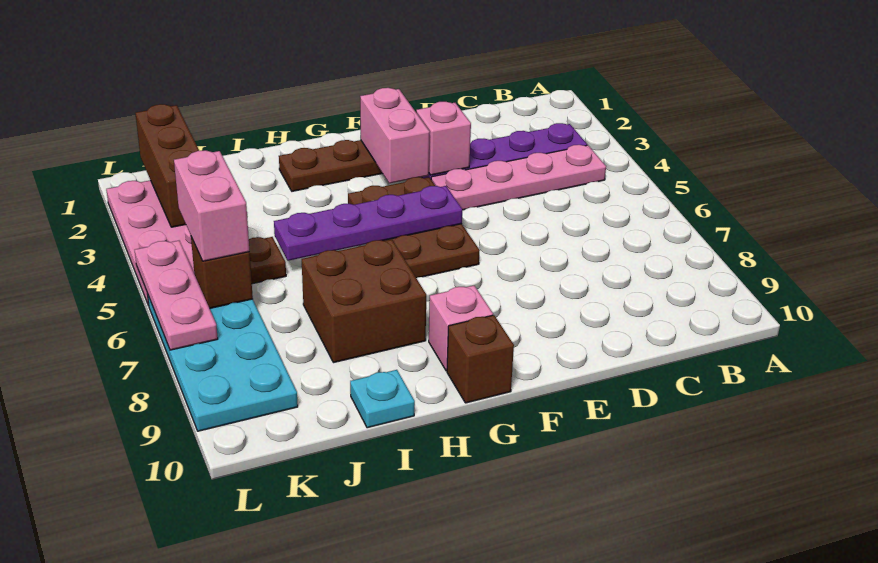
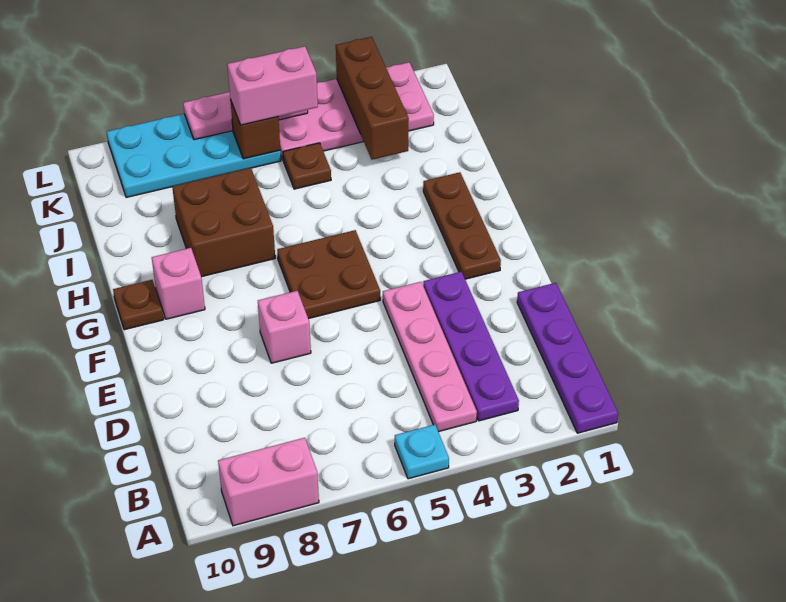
pink 1x1 brick [416,102,471,175] -> pink 1x1 brick moved to [258,291,311,363]
pink 1x2 brick [360,88,430,183] -> pink 1x2 brick moved to [218,438,319,526]
brown 2x3 plate [348,177,480,278] -> brown 2x2 plate [277,230,380,319]
purple 1x4 plate [274,186,462,261] -> purple 1x4 plate moved to [517,283,618,433]
brown 1x1 brick [447,315,514,403] -> brown 1x1 plate [113,280,164,330]
cyan 1x1 plate [350,370,415,428] -> cyan 1x1 plate moved to [395,425,449,479]
brown 1x3 brick [135,104,199,227] -> brown 1x3 brick turned to [336,37,409,160]

